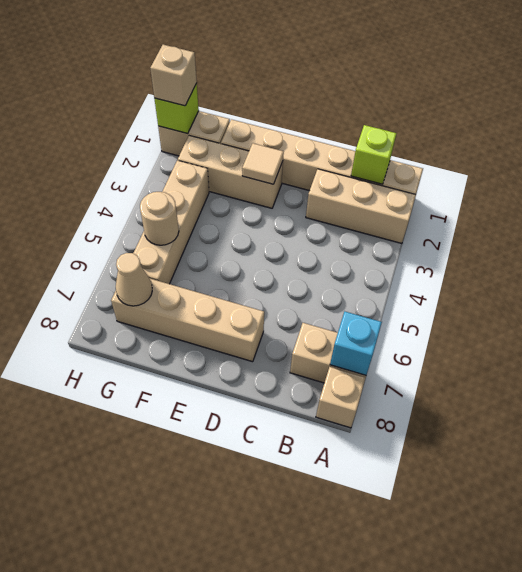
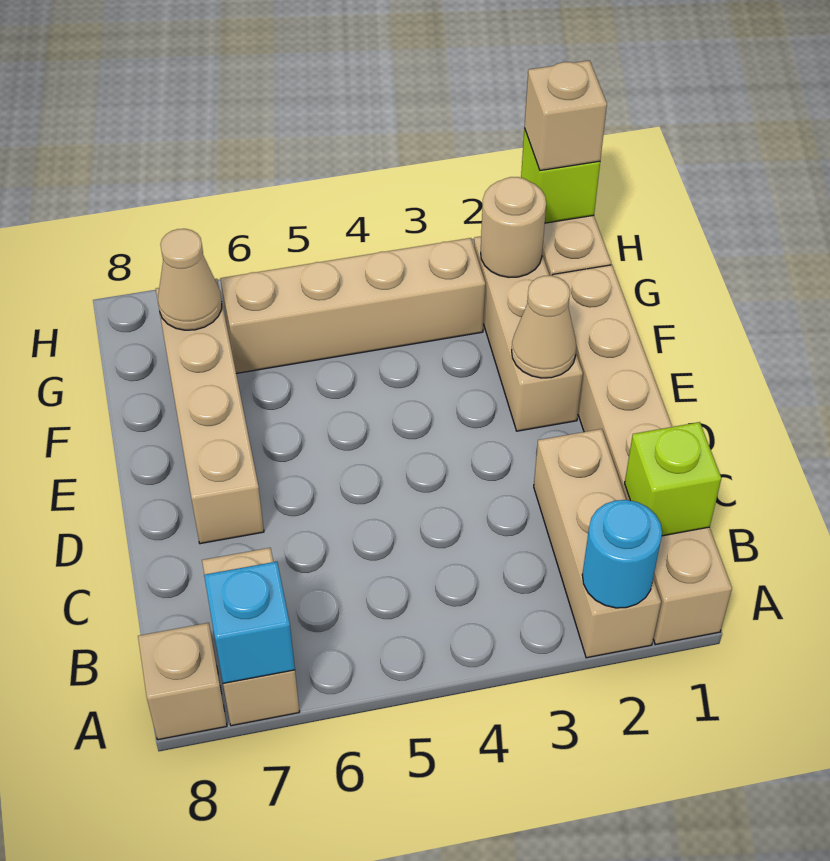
none -> cyan 1x1 round brick [582,500,662,608]
tan 1x1 tile [242,143,284,184] -> tan 1x1 cone [512,276,576,378]
tan 1x1 round brick [140,192,179,245] -> tan 1x1 round brick moved to [481,177,546,277]

